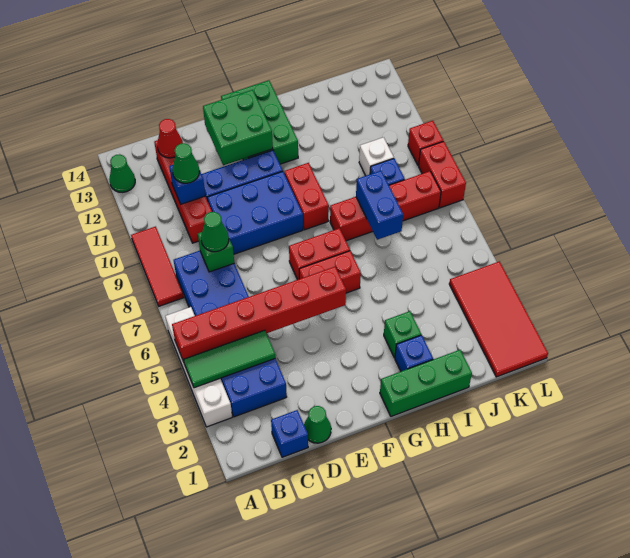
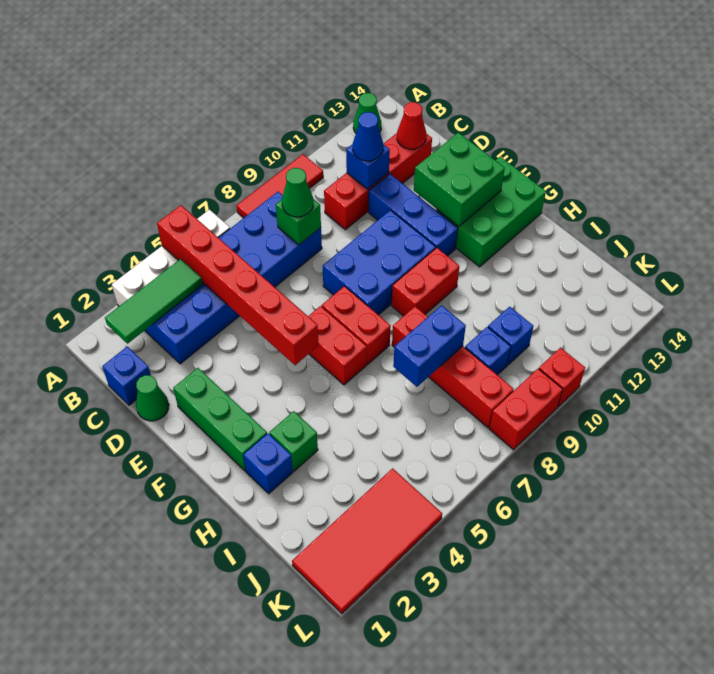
green 1x3 tile [184,330,275,388] -> green 1x3 tile turned to [105,259,203,344]
green 1x1 cone [172,143,200,183] -> blue 1x1 cone [353,112,383,161]
blue 2x3 brick [207,171,303,254] -> blue 2x3 brick turned to [323,210,436,315]
green 1x3 brick [380,350,472,416] -> green 1x3 brick moved to [173,368,267,471]
white 1x1 brick [359,137,394,176] -> blue 1x1 brick [488,307,533,365]

